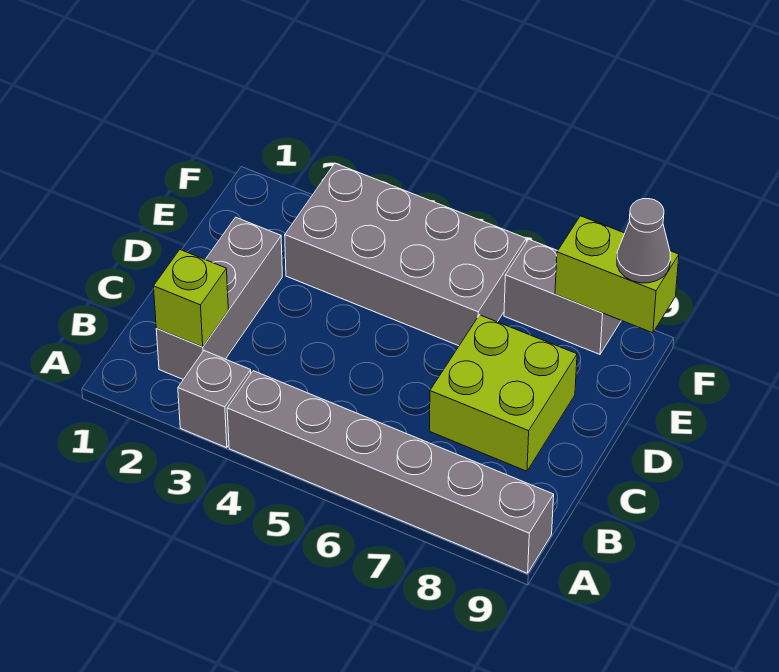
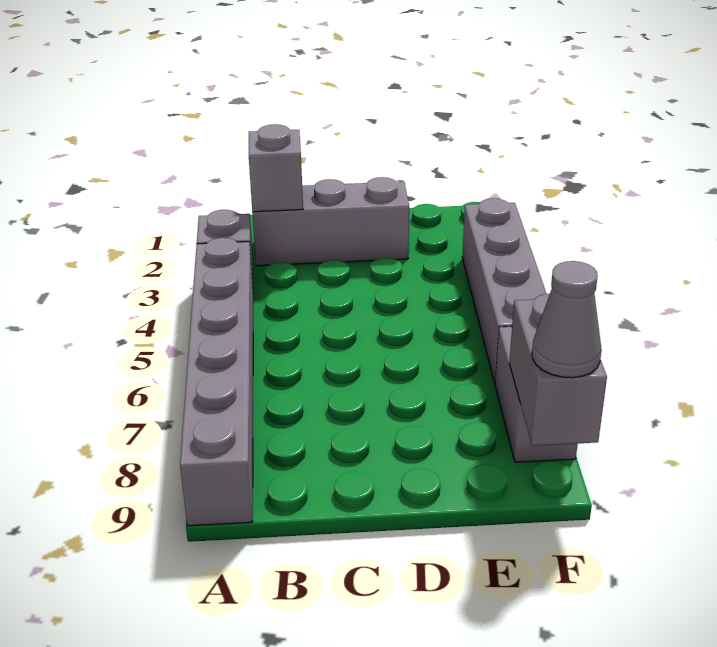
lime 1x1 brick [154,250,228,347] -> grey 1x1 brick [249,124,303,212]
lime 2x2 brick [430,315,577,471] -> none
grey 2x4 brick [285,163,526,346] -> grey 1x4 brick [462,198,546,383]
lime 1x2 brick [555,216,679,333] -> grey 1x2 brick [509,294,607,446]

